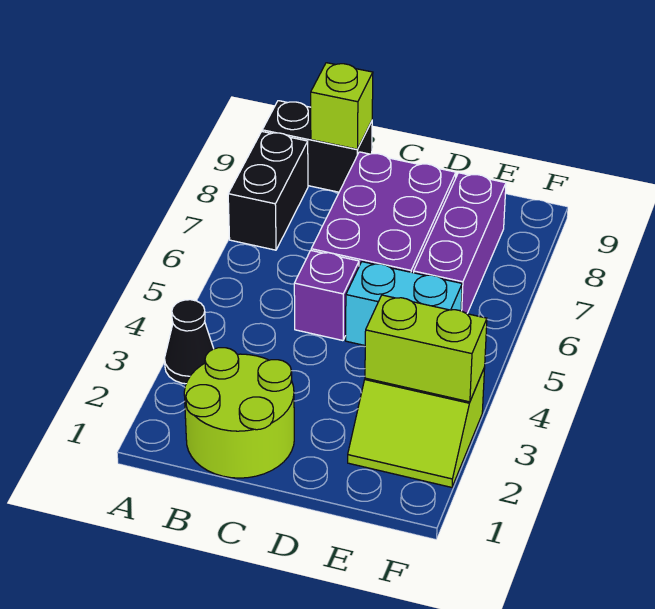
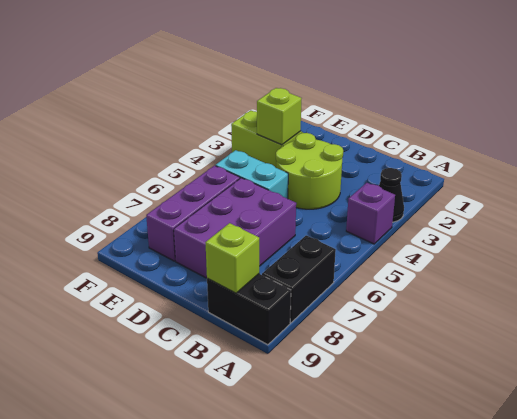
lime 2x2 round brick [184,348,294,478] -> lime 2x2 round brick moved to [276,133,343,209]
purple 1x1 brick [294,250,359,341] -> purple 1x1 brick moved to [346,183,395,244]
lime 1x2 brick [365,295,487,402] -> lime 1x1 brick [257,88,302,145]

